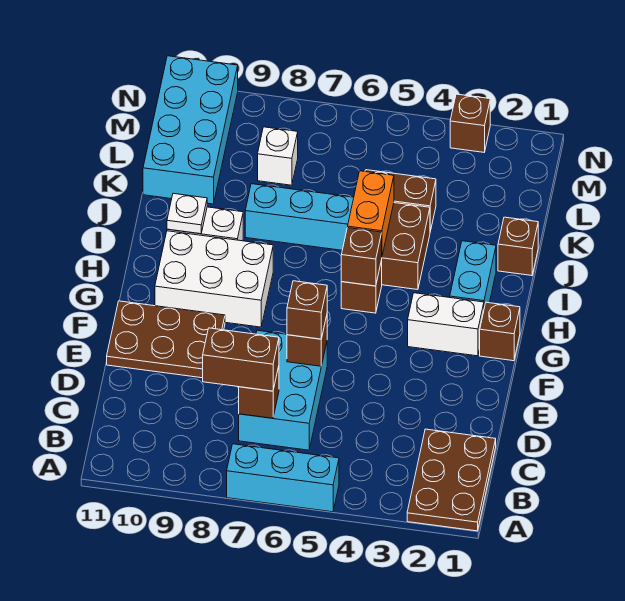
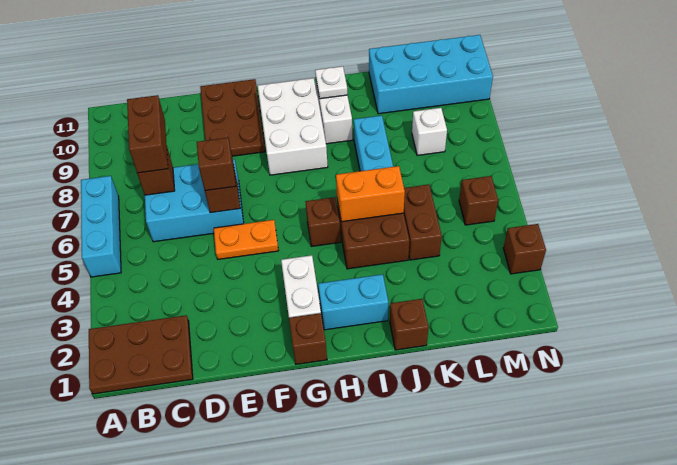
none -> orange 1x2 plate [214,220,279,259]
brown 1x1 brick [341,228,382,286] -> brown 1x1 brick moved to [459,176,498,225]

